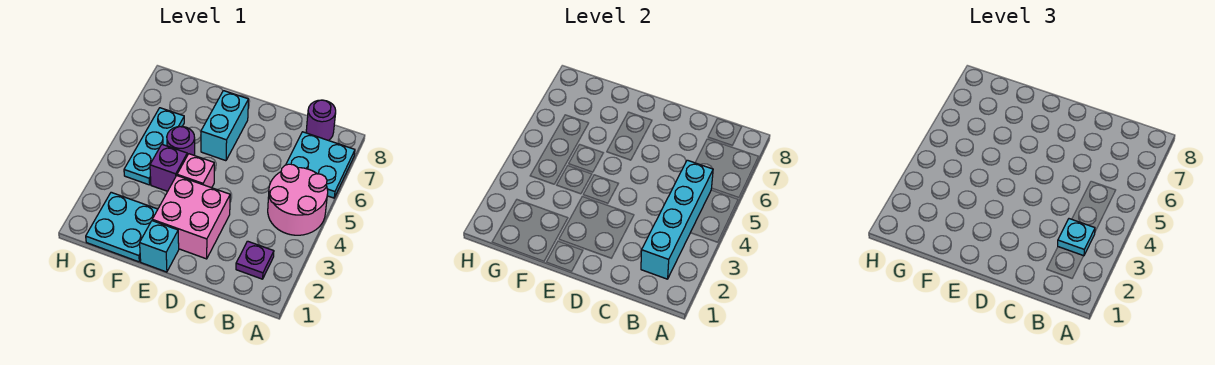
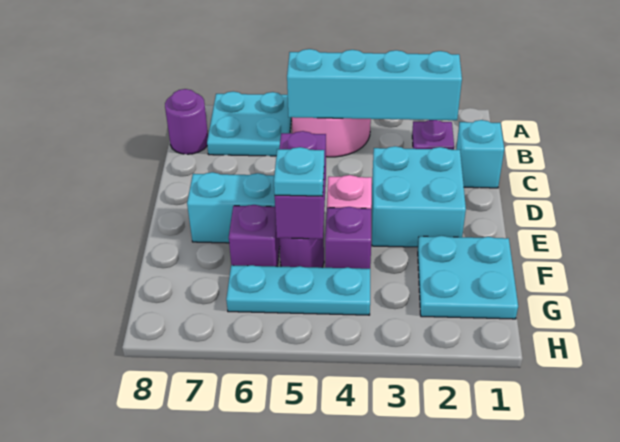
cyan 1x1 plate [1058,219,1095,256] -> cyan 1x1 plate moved to [274,147,324,196]
pink 2x2 brick [152,176,230,259] -> cyan 2x2 brick [372,146,466,247]
cyan 1x1 brick [140,221,179,272] -> cyan 1x1 brick moved to [456,120,504,188]
none -> purple 1x2 brick [275,131,326,239]
none -> purple 1x1 brick [229,205,280,267]

